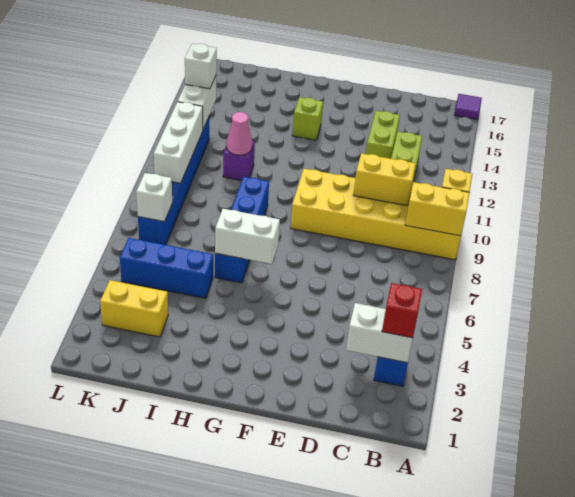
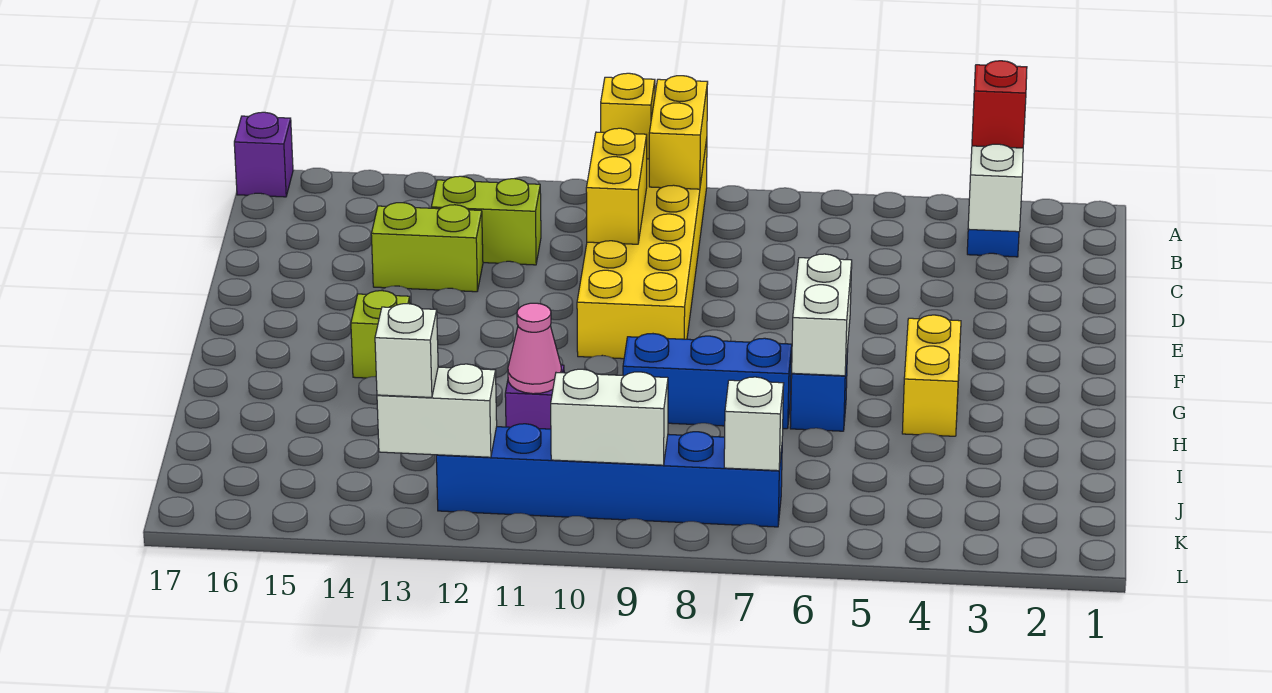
purple 1x1 tile [455,94,482,120] -> purple 1x1 brick [234,112,293,197]
blue 1x3 brick [120,238,213,298] -> none
yellow 1x2 brick [100,280,168,337] -> yellow 1x2 brick moved to [902,315,961,436]
white 1x3 brick [154,102,203,183] -> white 1x2 brick [551,369,668,465]

